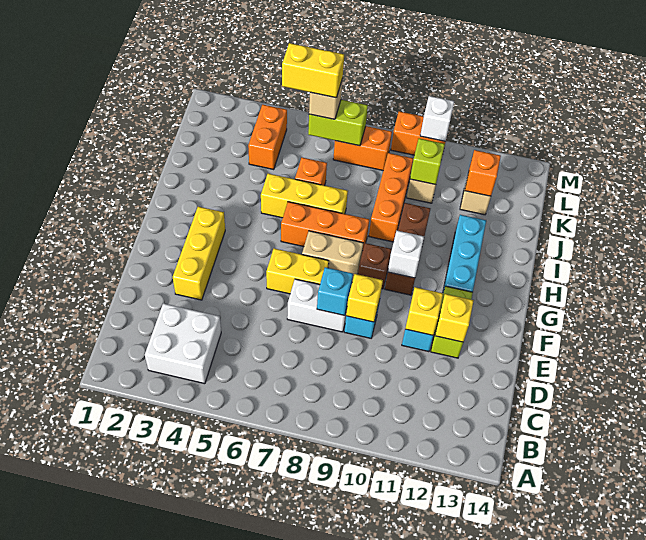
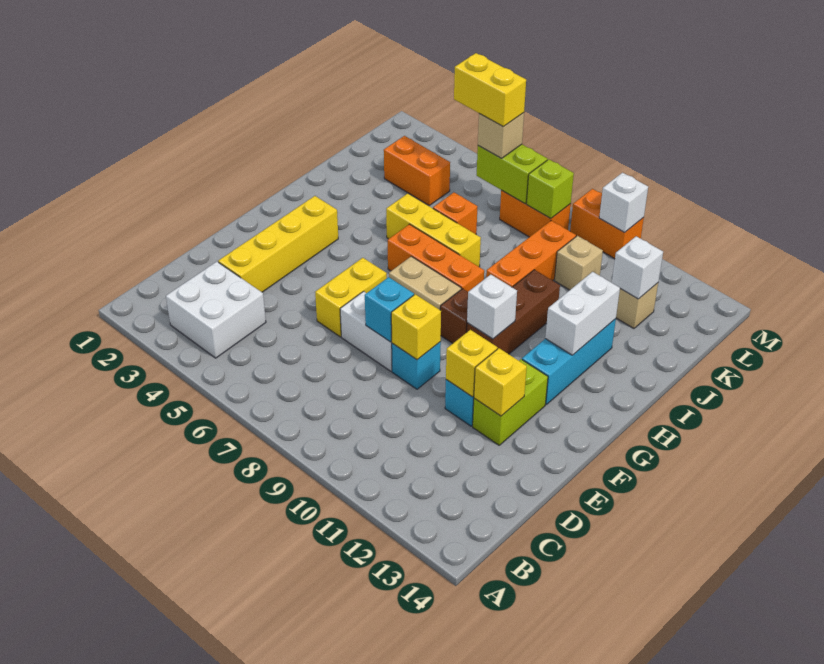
yellow 1x3 brick [173,207,225,300] -> yellow 1x4 brick [218,196,338,292]
yellow 1x2 brick [266,248,329,294] -> yellow 1x2 brick turned to [315,258,387,337]
none -> white 1x2 brick [545,272,620,355]
orange 1x2 brick [248,105,287,170] -> orange 1x2 brick turned to [384,136,450,205]
lime 1x1 brick [410,138,445,185] -> lime 1x1 brick moved to [526,159,574,219]
orange 1x1 brick [465,150,501,196] -> white 1x1 brick [612,236,663,299]

